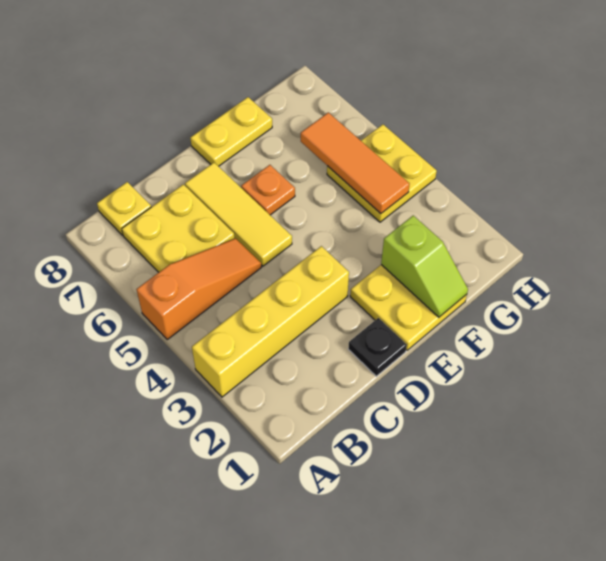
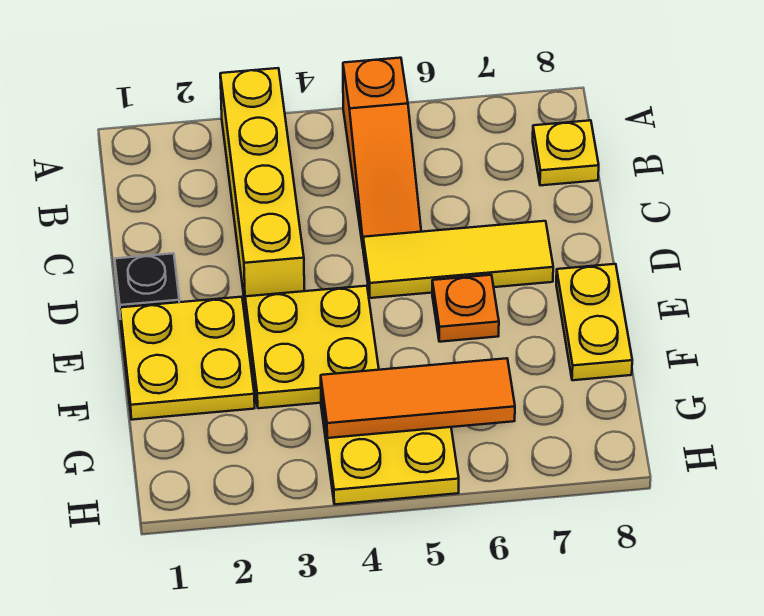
yellow 2x2 plate [122,184,235,272] -> yellow 2x2 plate moved to [245,286,379,408]
lime 1x2 slope [381,216,468,317] -> none

